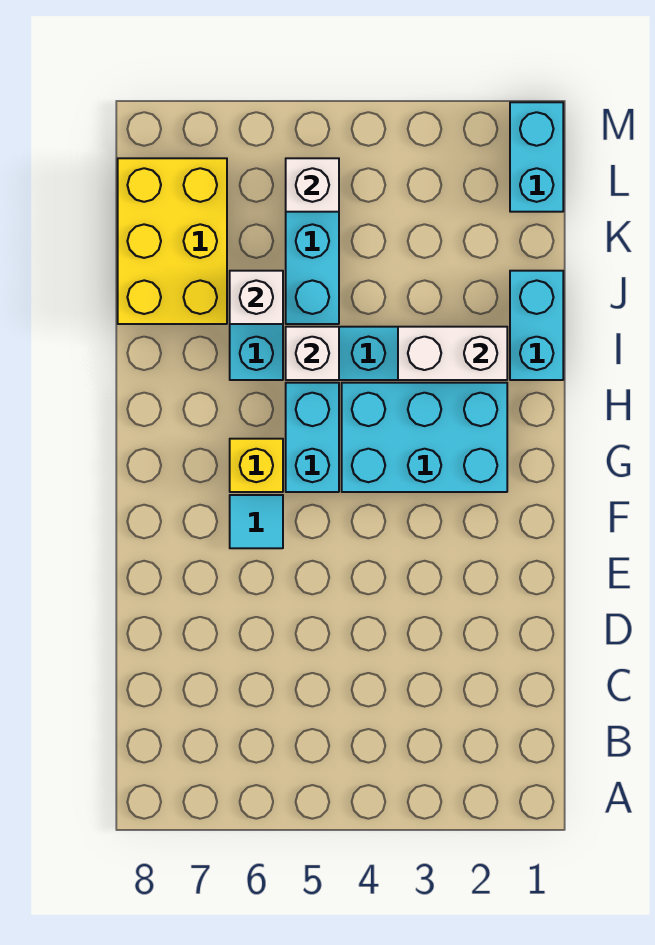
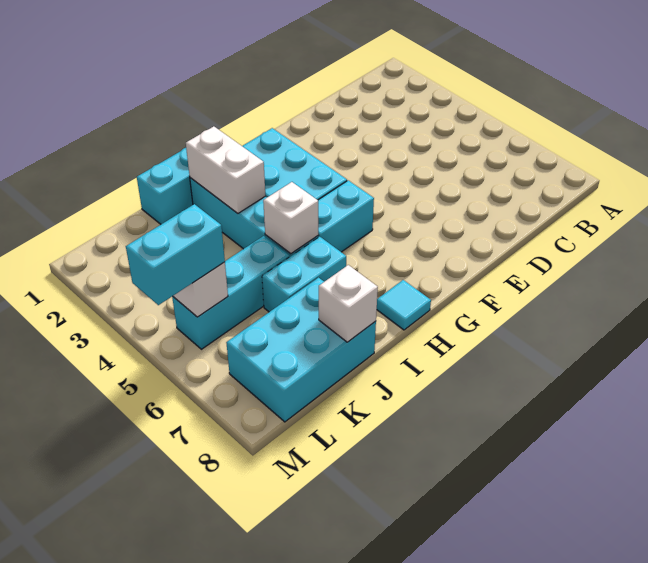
cyan 1x1 tile [230,495,283,548] -> cyan 1x1 tile moved to [377,280,431,330]
yellow 1x1 brick [230,439,283,492] -> none
white 1x1 brick [230,271,283,324] -> white 1x1 brick moved to [319,265,378,342]
yellow 2x3 brick [118,158,227,324] -> cyan 2x3 brick [226,278,376,422]
cyan 1x2 brick [510,102,563,212] -> cyan 1x2 brick moved to [126,204,225,305]

